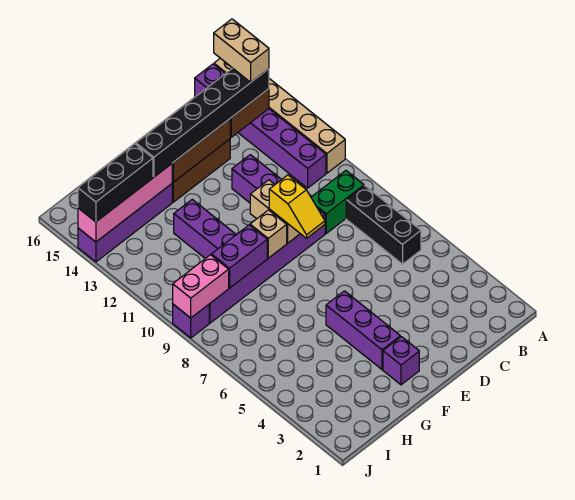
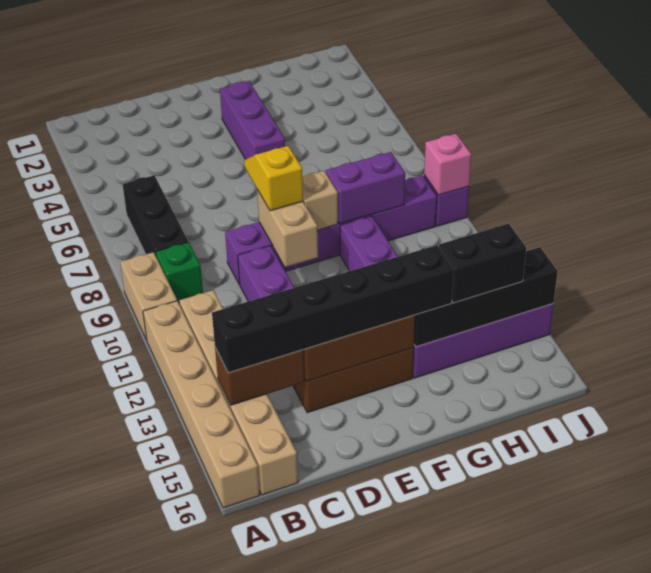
green 1x2 brick [311,171,364,233] -> green 1x1 brick [156,242,203,303]
purple 1x6 brick [195,64,326,188] -> tan 1x6 brick [179,290,298,495]
tan 1x2 brick [214,19,269,82] -> tan 1x2 brick moved to [120,252,177,340]
purple 1x1 brick [383,337,419,385] -> none
pink 1x4 brick [78,164,172,242] -> black 1x4 brick [414,247,558,347]
black 1x3 brick [78,144,153,222] -> black 1x2 brick [439,224,526,303]
pink 1x2 brick [173,255,229,318] -> pink 1x1 brick [424,134,471,195]

